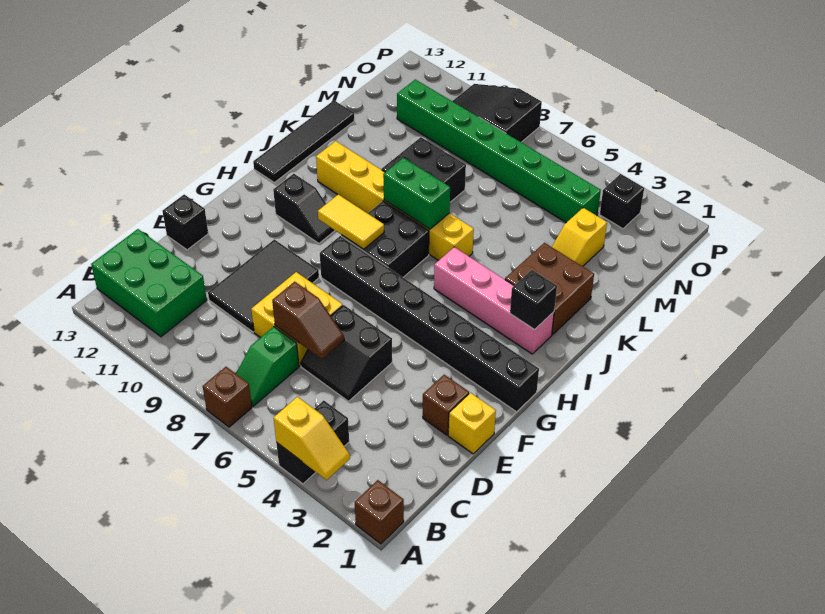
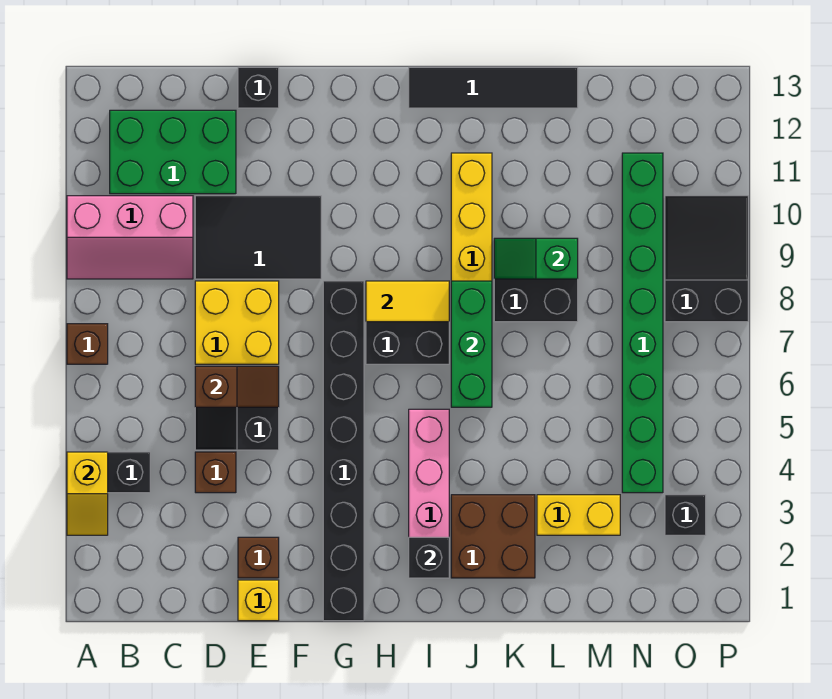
brown 1x1 brick [355,480,404,544] -> brown 1x1 brick moved to [195,452,236,493]
none -> pink 2x3 slope [67,196,193,279]
green 1x2 slope [236,327,299,406] -> green 1x2 slope moved to [494,238,578,279]
green 2x3 brick [91,229,207,337] -> green 2x3 brick turned to [110,110,236,194]
brown 1x2 slope [272,282,344,359] -> brown 1x2 slope turned to [195,366,279,407]
yellow 1x2 tile [318,194,384,249] -> yellow 1x2 tile turned to [366,281,449,322]
black 1x2 slope [273,174,335,243] -> none
green 1x2 brick [383,158,450,229] -> green 1x3 brick [451,281,492,407]
yellow 1x2 slope [552,208,607,266] -> yellow 1x2 brick [537,495,620,535]

